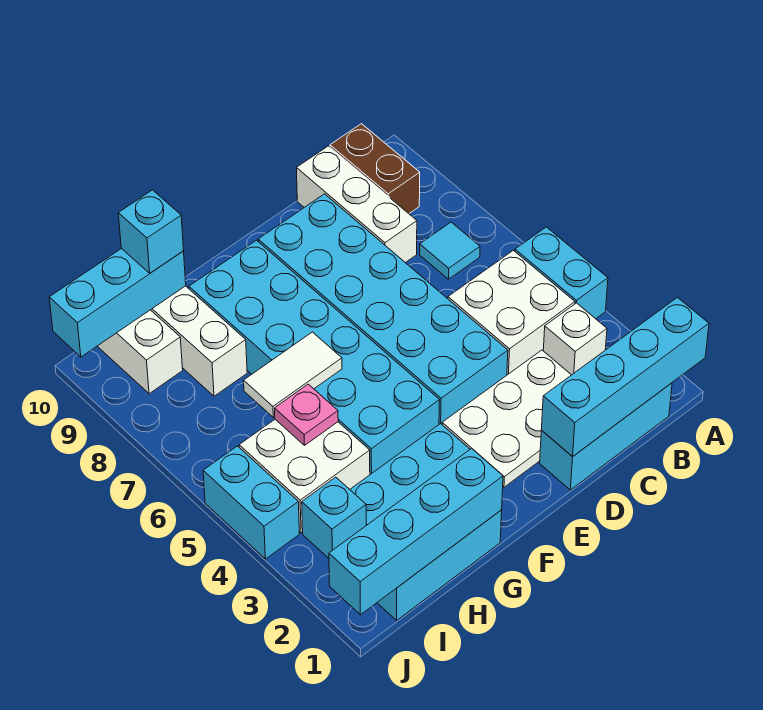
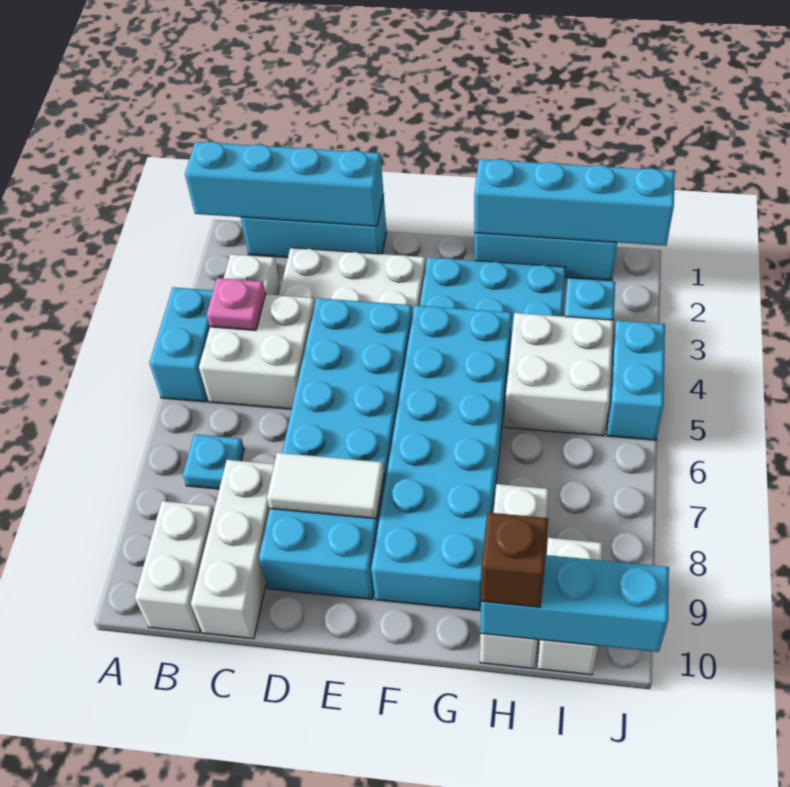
cyan 1x1 tile [420,222,480,279] -> cyan 1x1 plate [183,434,244,489]
brown 1x2 brick [330,124,420,214] -> white 1x2 brick [135,501,214,633]
white 1x2 tile [244,332,342,417] -> white 1x2 tile moved to [267,453,384,519]
pink 1x1 plate [275,384,338,445] -> pink 1x1 plate moved to [207,278,266,330]
cyan 1x1 brick [118,190,184,273] -> brown 1x1 brick [481,512,548,607]

